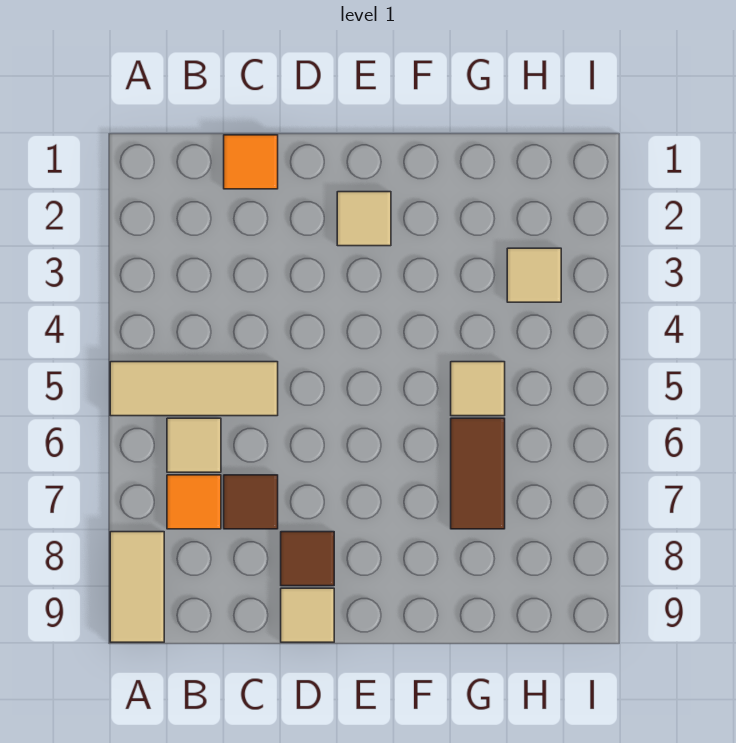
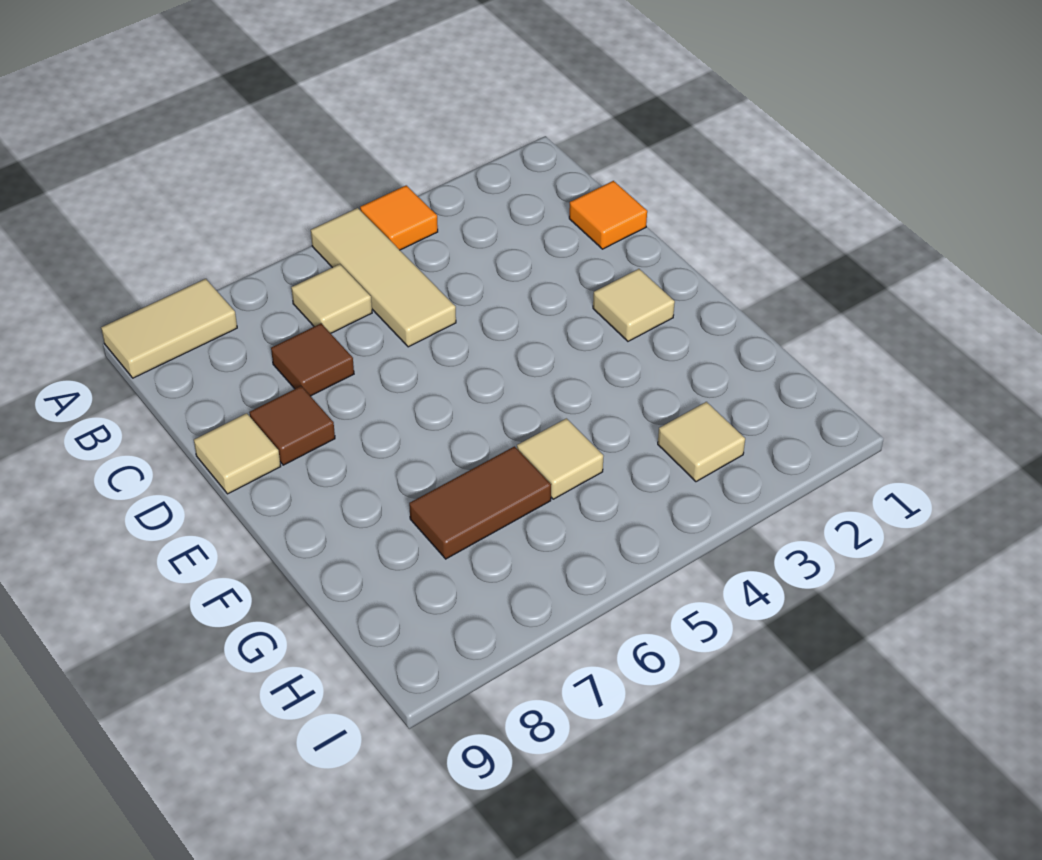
orange 1x1 tile [167,475,221,529] -> orange 1x1 tile moved to [360,185,438,250]

